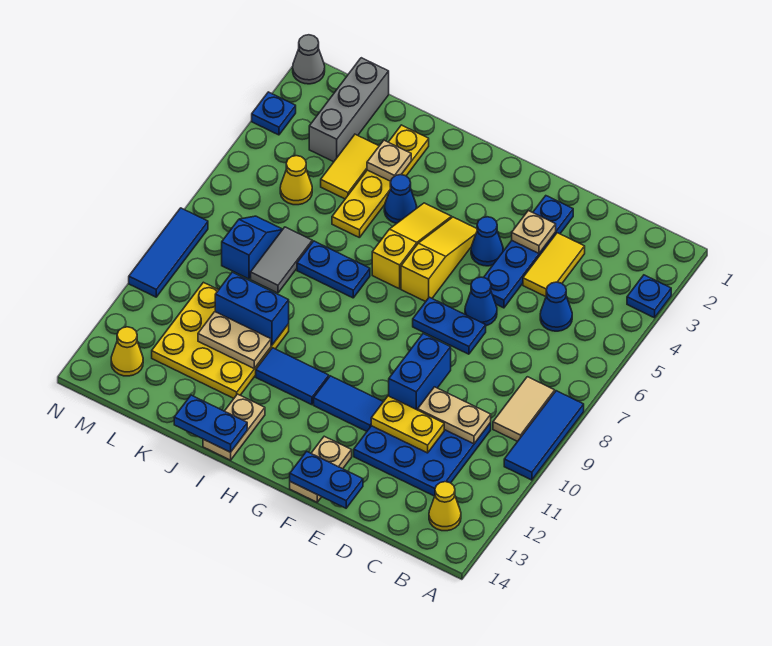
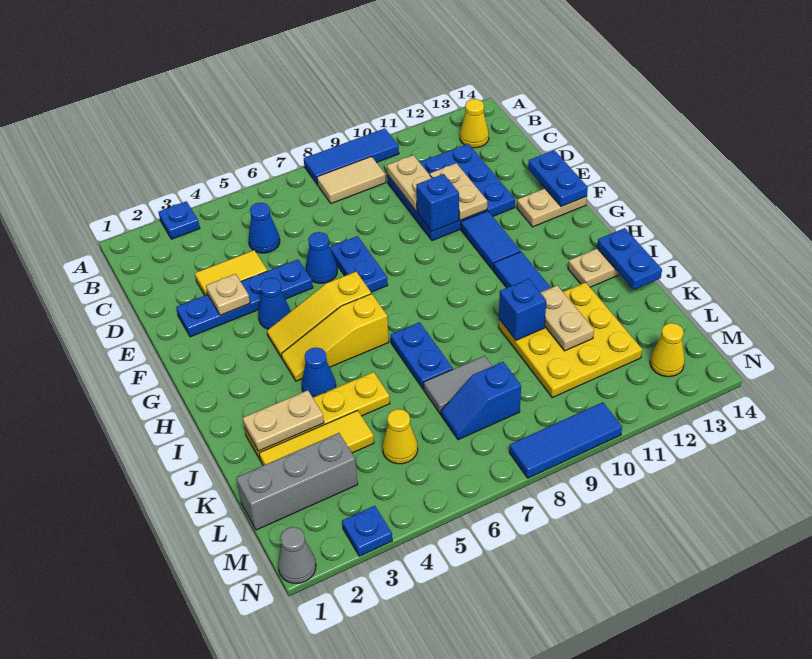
yellow 1x2 plate [371,396,444,453] -> tan 1x2 plate [430,163,487,220]
blue 1x2 brick [389,334,451,410] -> blue 1x1 brick [416,174,459,231]
tan 1x1 plate [367,140,411,181] -> tan 1x2 plate [243,390,324,451]
blue 1x2 brick [215,272,289,345] -> blue 1x1 brick [499,279,546,340]
yellow 1x2 tile [321,134,379,199] -> yellow 1x3 tile [259,411,374,466]

